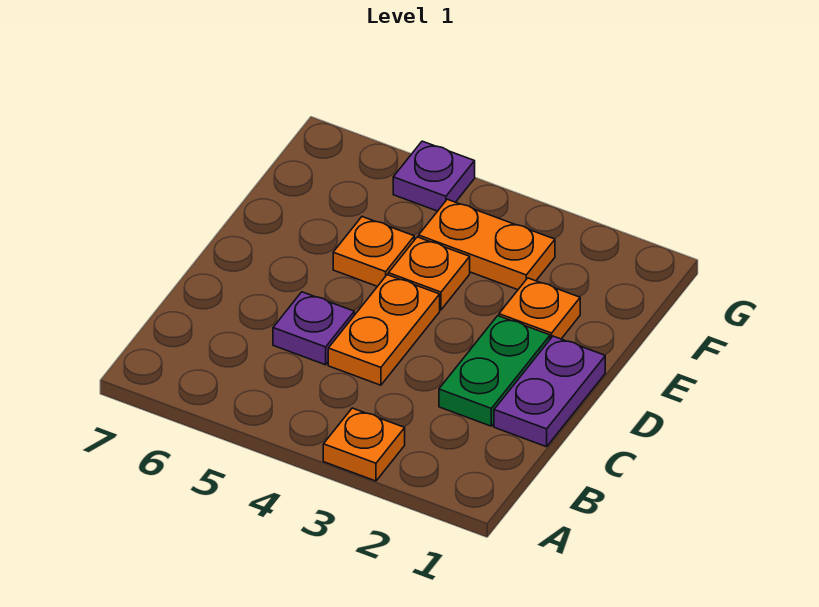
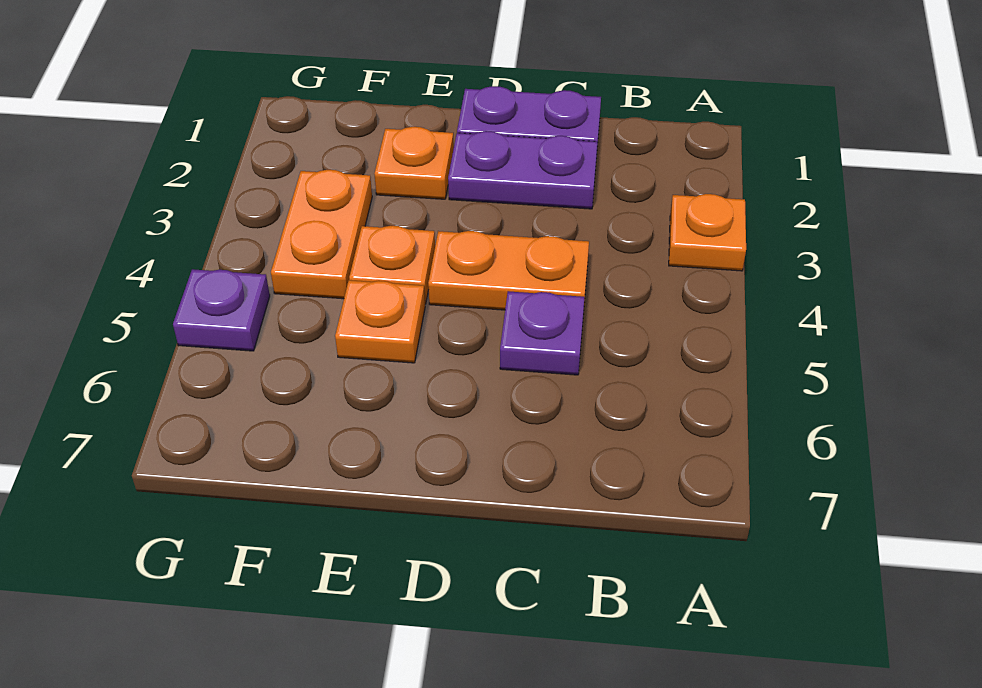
green 1x2 plate [439,316,550,426] -> purple 1x2 plate [448,131,597,209]

